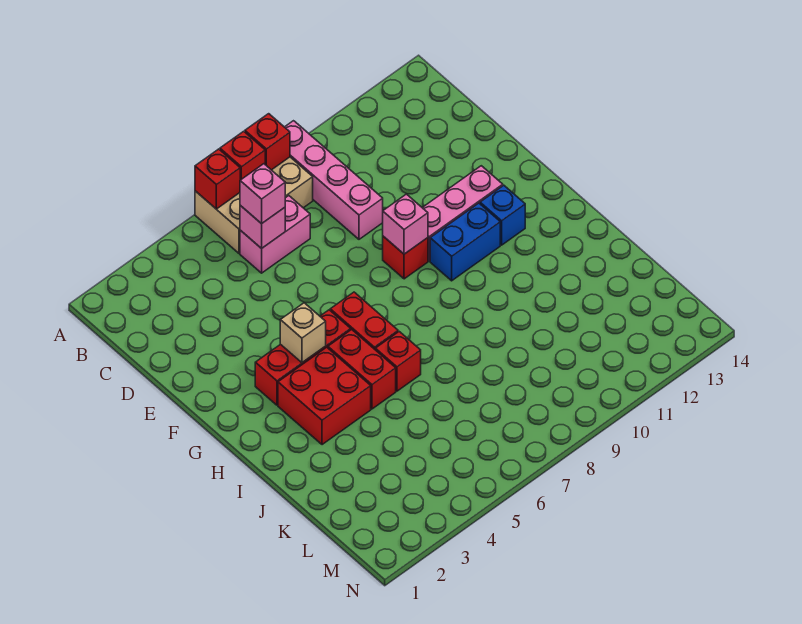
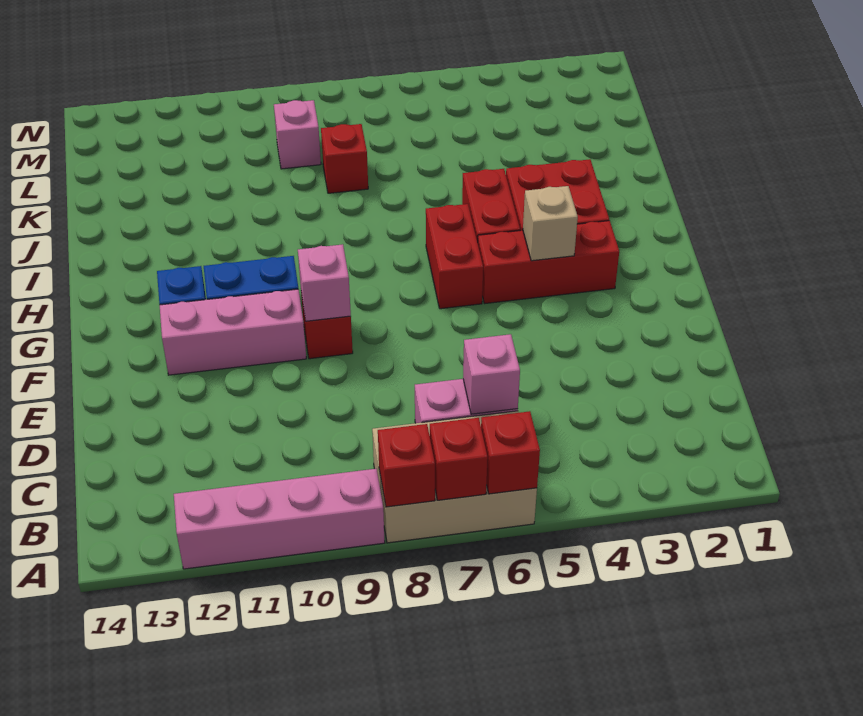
pink 1x4 brick [285,121,383,239] -> pink 1x4 brick turned to [174,469,385,569]
pink 1x1 brick [240,164,285,224] -> pink 1x1 brick moved to [274,100,321,169]
red 1x1 brick [375,332,421,391] -> red 1x1 brick moved to [321,124,368,193]

